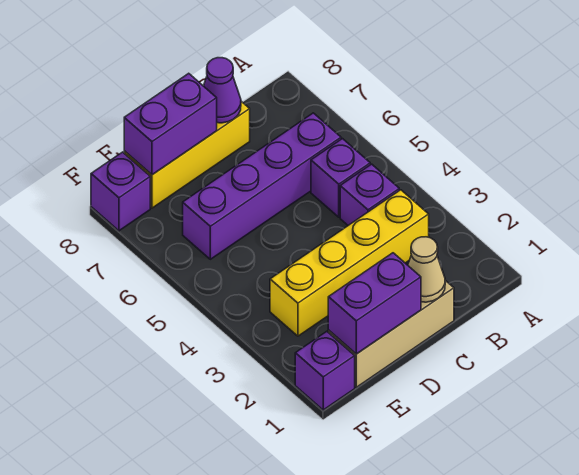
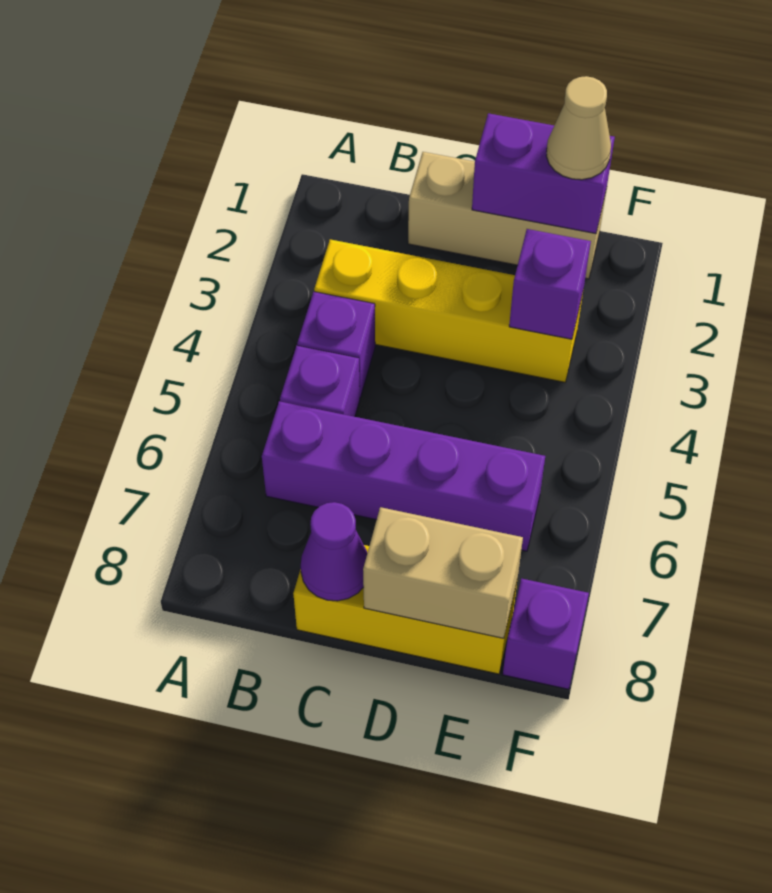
tan 1x1 cone [408,237,445,302] -> tan 1x1 cone moved to [546,76,611,180]
purple 1x2 brick [124,73,217,175] -> tan 1x2 brick [363,507,523,638]
purple 1x1 brick [295,331,355,410] -> purple 1x1 brick moved to [509,229,591,339]

